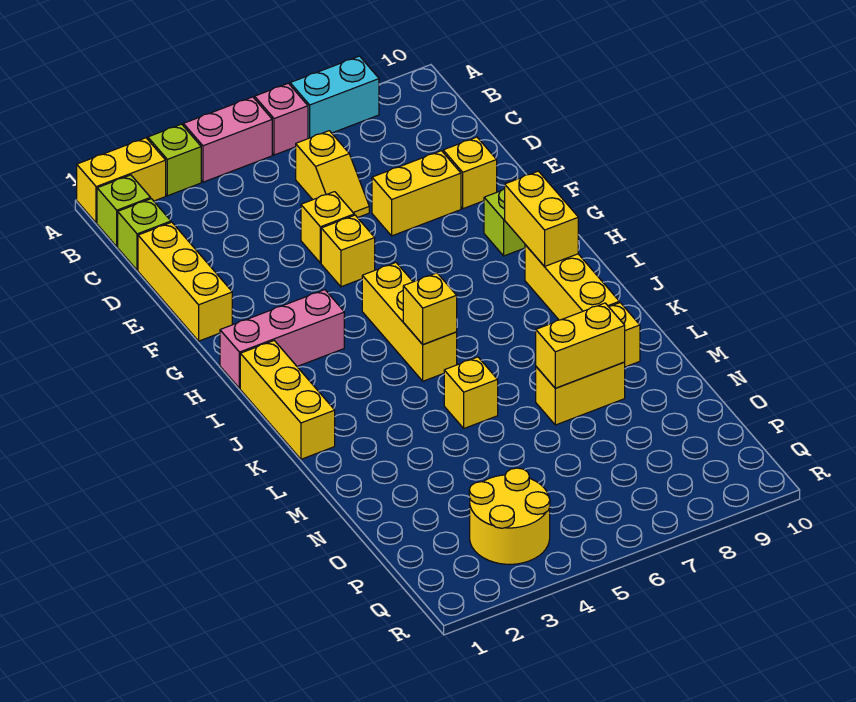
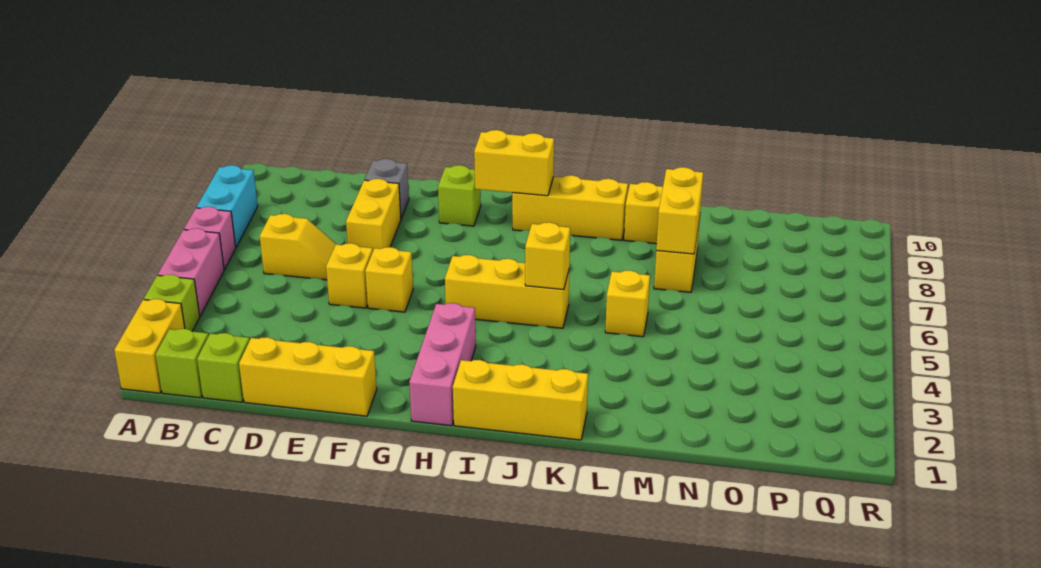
yellow 1x1 brick [443,137,497,209] -> grey 1x1 brick [365,159,409,218]
yellow 2x2 round brick [469,468,550,564] -> none

